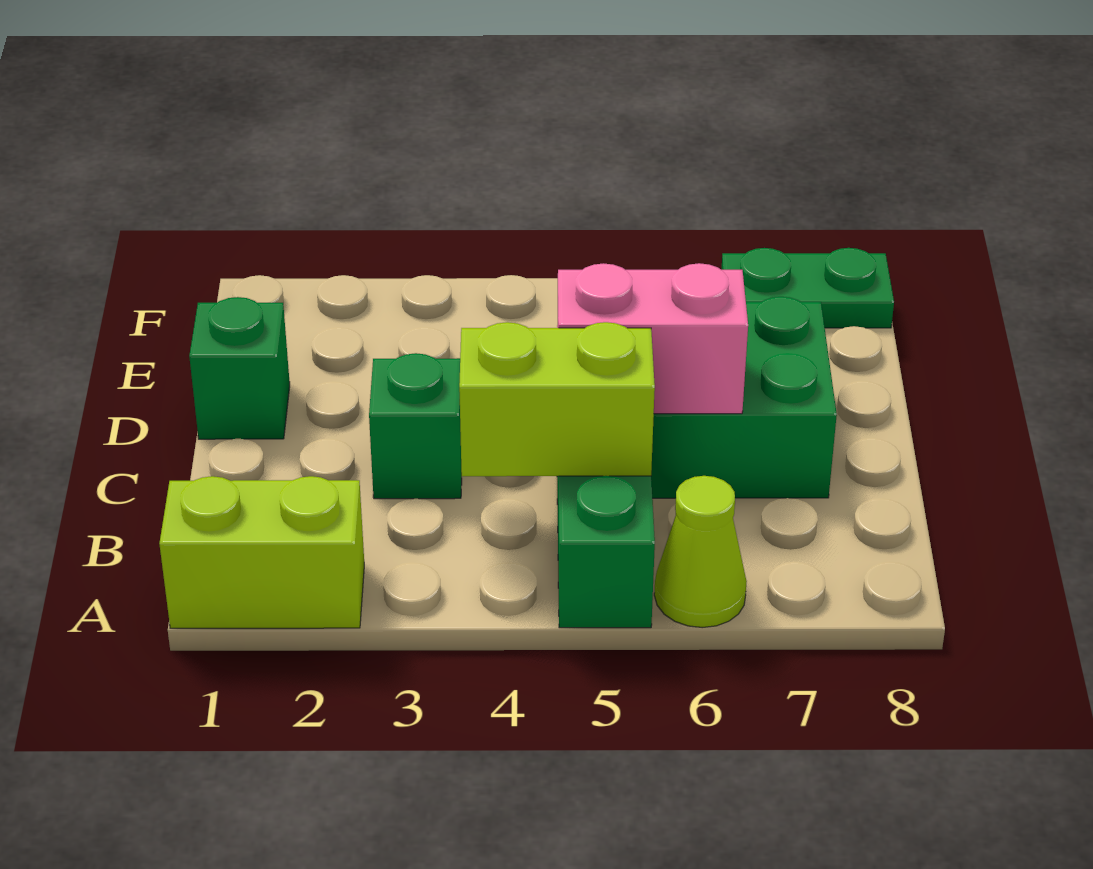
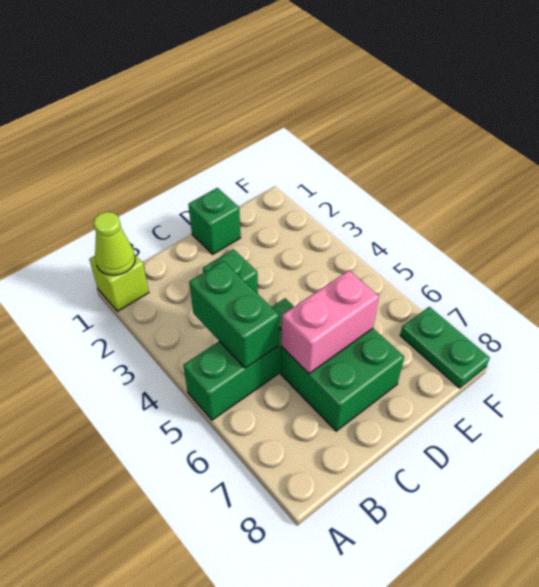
lime 1x2 brick [159,476,364,628] -> lime 1x1 brick [89,255,149,311]
lime 1x1 cone [654,476,747,628] -> lime 1x1 cone moved to [93,212,135,275]
lime 1x2 brick [459,322,655,476] -> green 1x2 brick [189,261,279,368]
pink 1x2 brick [557,263,748,414] -> pink 1x2 brick turned to [281,270,379,374]

